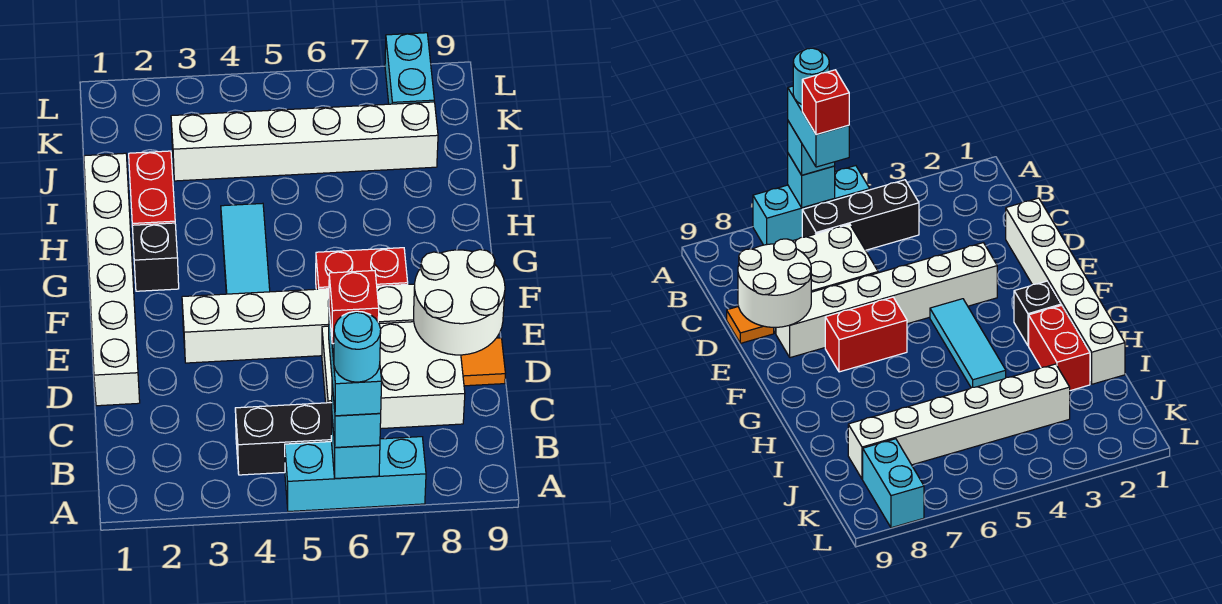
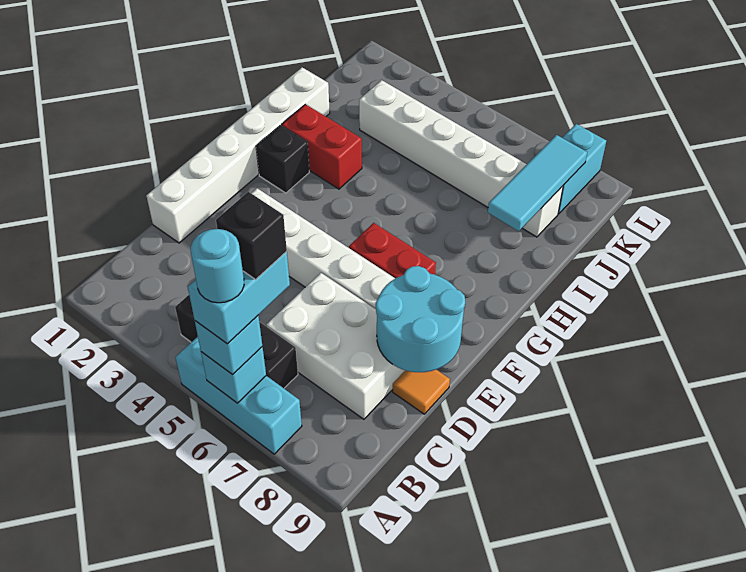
red 1x1 brick [329,271,379,344] -> black 1x1 brick [216,192,287,279]
white 2x2 round brick [414,250,505,355] -> cyan 2x2 round brick [376,266,465,372]
cyan 1x3 tile [221,203,270,294] -> cyan 1x3 tile moved to [488,135,587,231]
red 1x2 brick [129,151,175,225] -> red 1x2 brick turned to [282,104,362,189]

